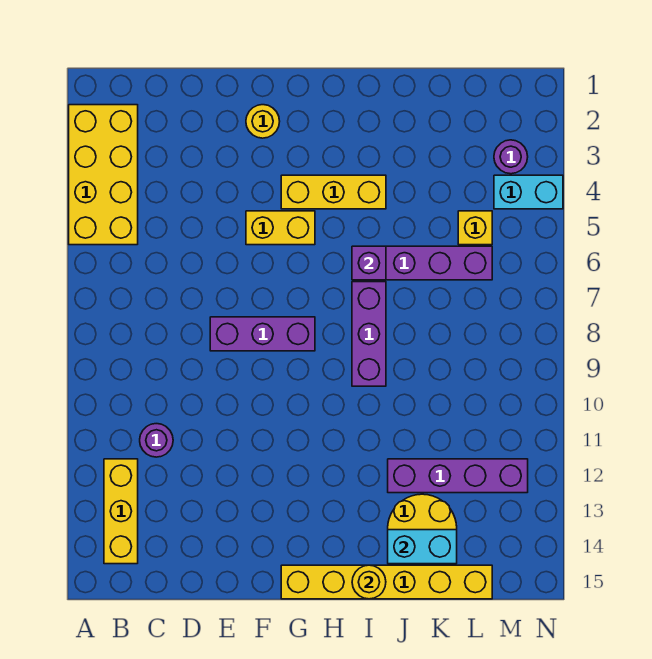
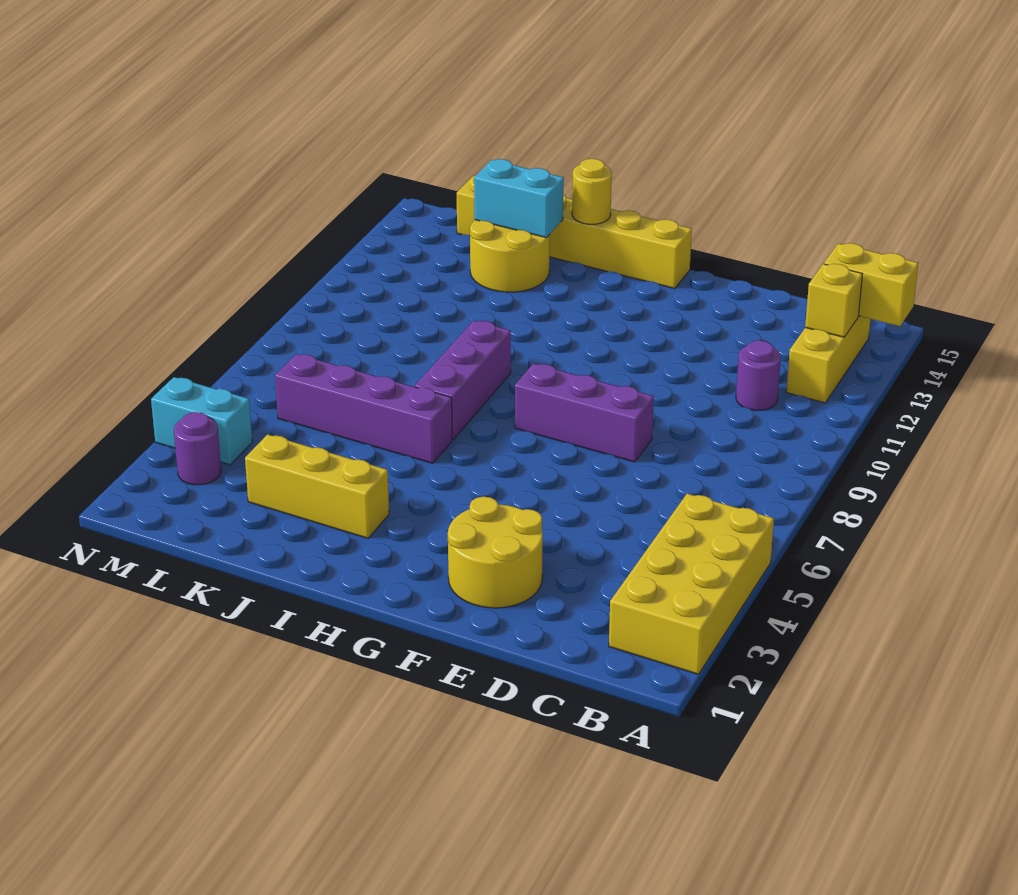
yellow 1x1 round brick [246,105,280,138] -> yellow 2x2 round brick [448,497,543,608]
yellow 1x2 brick [246,211,315,245] -> yellow 1x2 brick moved to [824,243,918,326]
yellow 1x3 brick [281,175,386,209] -> yellow 1x3 brick moved to [245,435,389,538]
purple 1x1 brick [352,246,386,280] -> none
purple 1x4 brick [388,459,528,493] -> none
yellow 1x1 brick [458,211,492,245] -> yellow 1x1 brick moved to [805,264,862,337]

